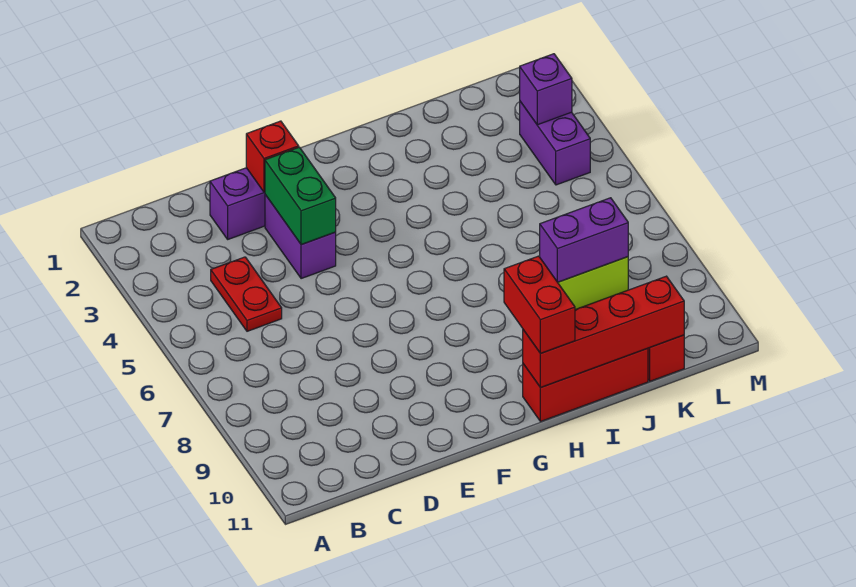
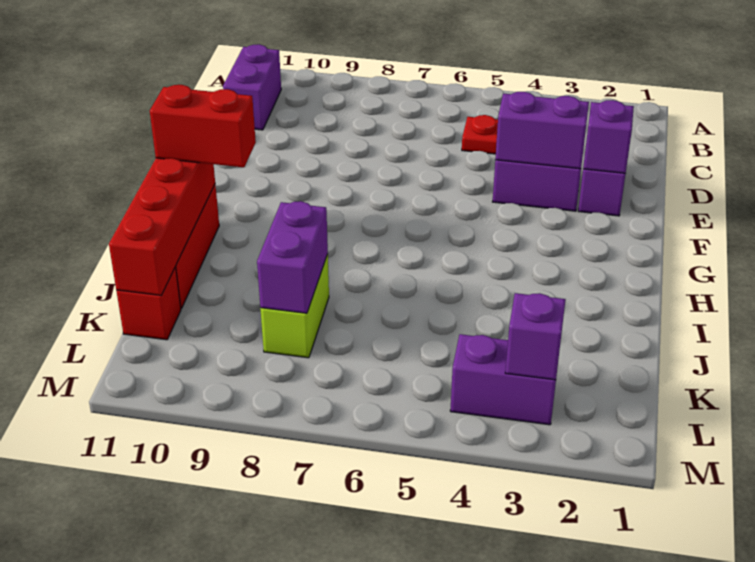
none -> purple 1x2 brick [223,44,281,130]
red 1x1 brick [246,121,299,192] -> purple 1x1 brick [583,100,634,173]
green 1x2 brick [265,147,336,245] -> purple 1x2 brick [495,92,589,169]

